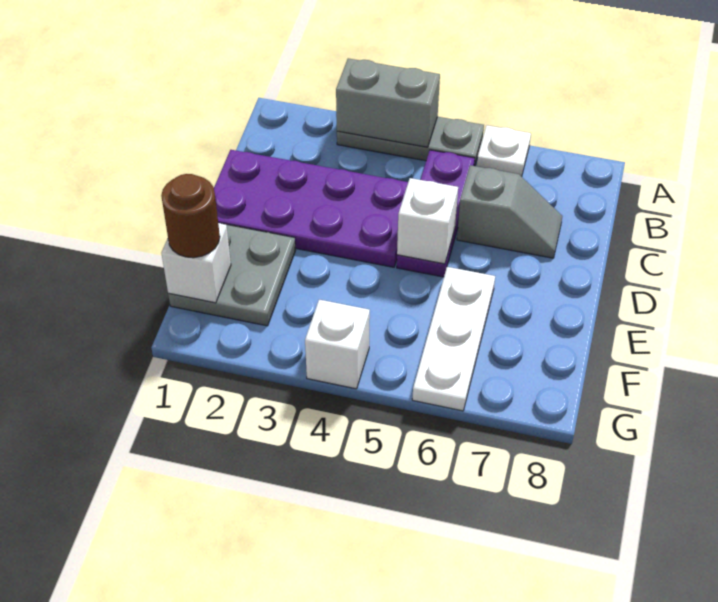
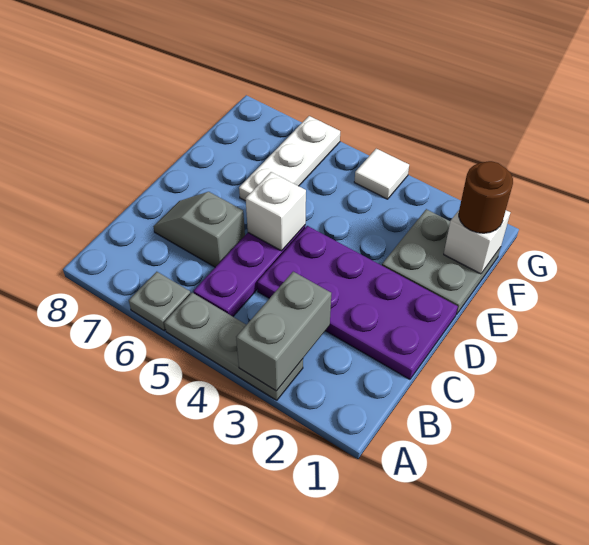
grey 1x2 brick [336,58,440,147] -> grey 1x2 brick turned to [236,272,331,391]
white 1x1 plate [477,125,531,177] -> grey 1x1 plate [129,272,191,331]
white 1x1 brick [305,300,370,389] -> white 1x1 tile [354,149,409,199]

